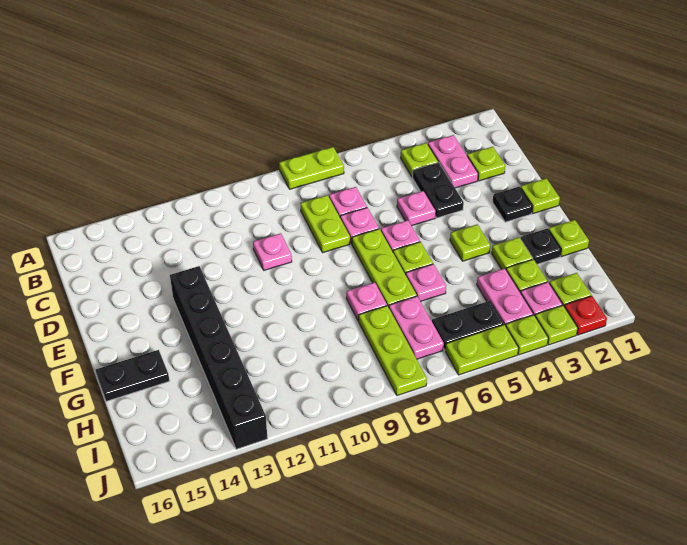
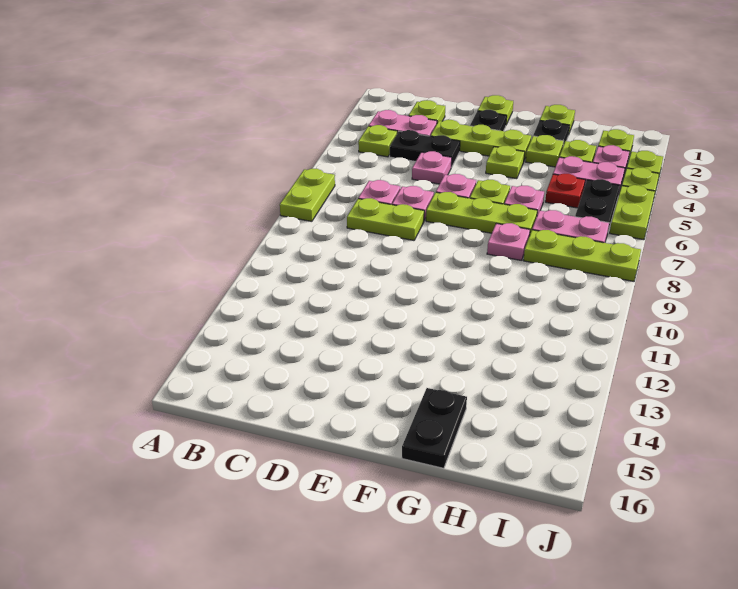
none -> lime 1x3 plate [430,120,531,160]
pink 1x1 plate [253,233,292,270] -> none
black 1x6 brick [170,266,267,449] -> none
red 1x1 plate [564,296,607,335] -> red 1x1 plate moved to [545,174,585,208]

